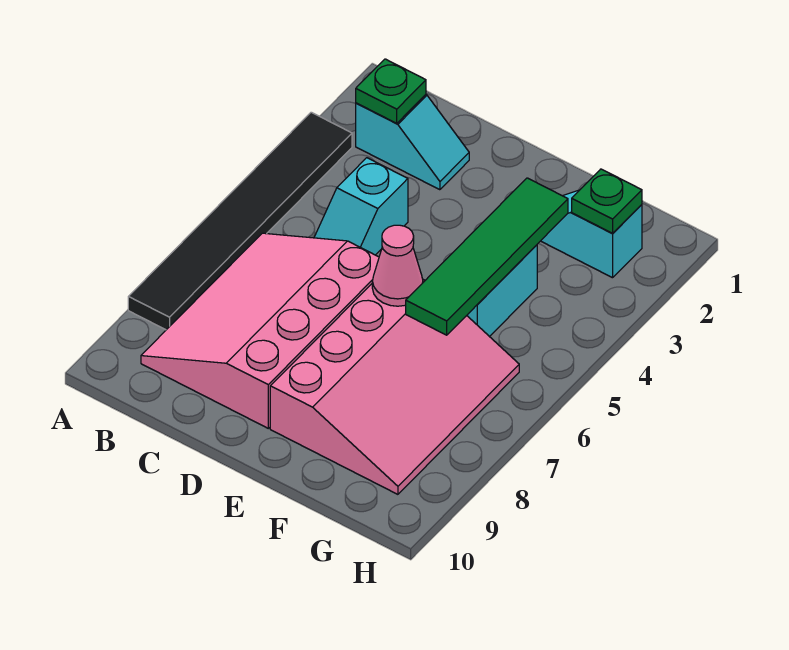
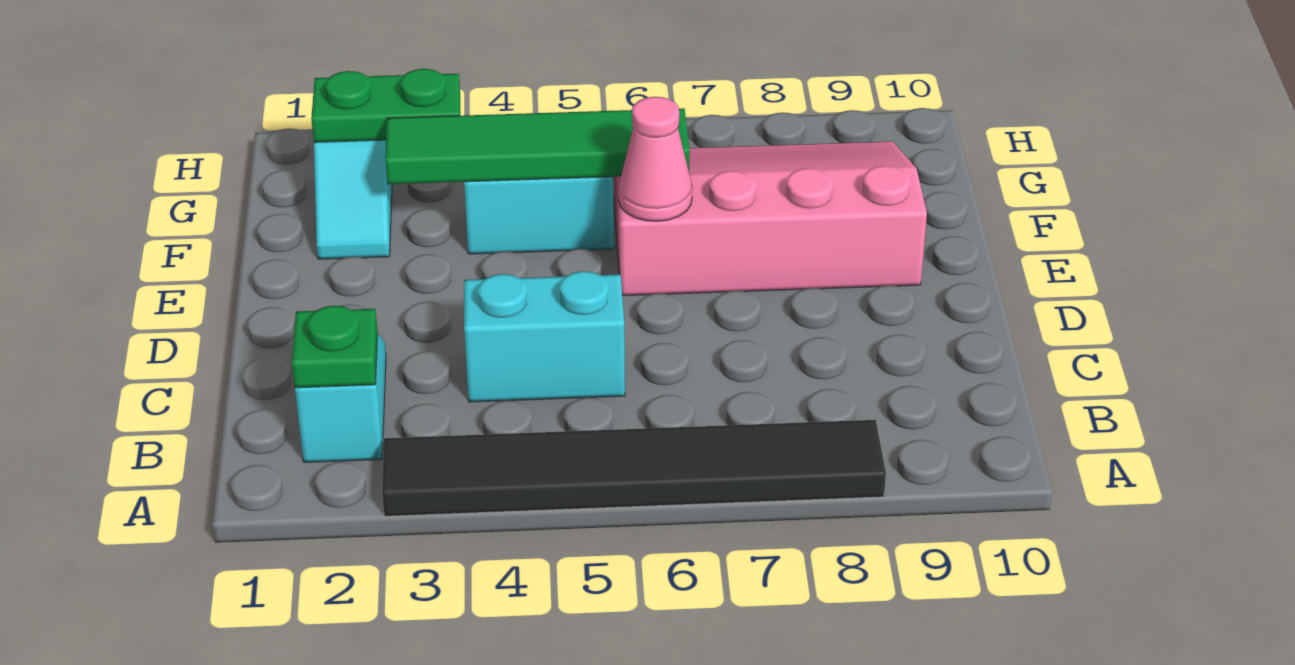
pink 3x4 slope [141,233,379,428] -> none
cyan 1x2 slope [314,158,408,255] -> cyan 1x2 brick [464,271,625,402]
green 1x1 plate [572,169,642,233] -> green 1x2 plate [311,69,460,142]

